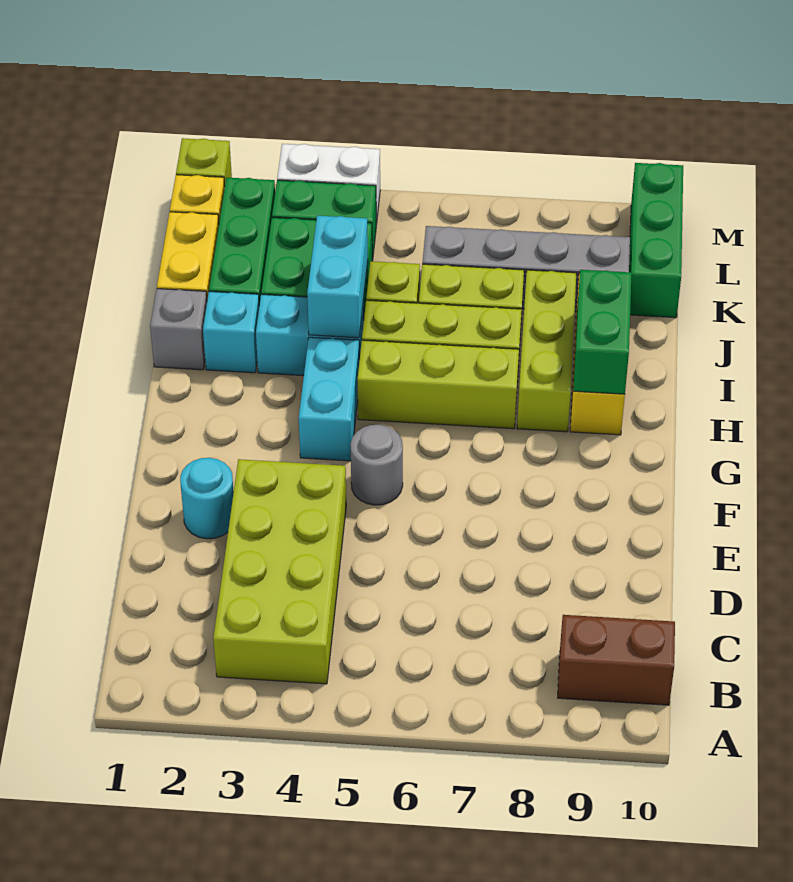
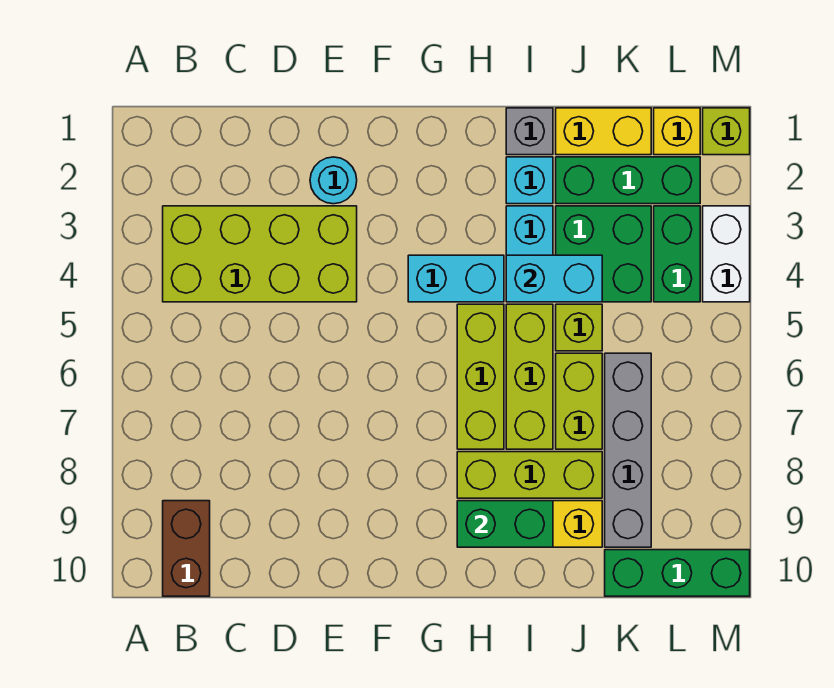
grey 1x1 round brick [351,425,403,505] -> none

